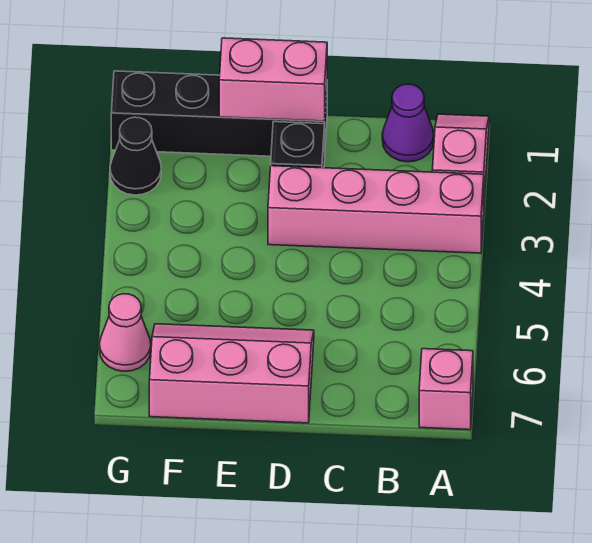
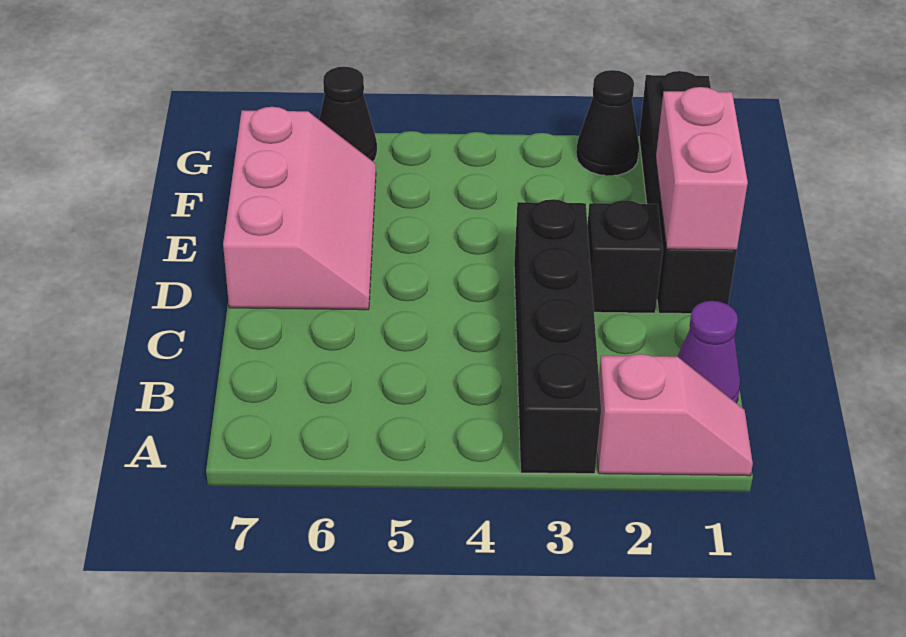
pink 1x4 brick [268,166,484,253] -> black 1x4 brick [514,199,601,474]
pink 1x1 brick [419,349,473,430] -> none
pink 1x1 cone [99,294,151,371] -> black 1x1 cone [319,67,377,161]

